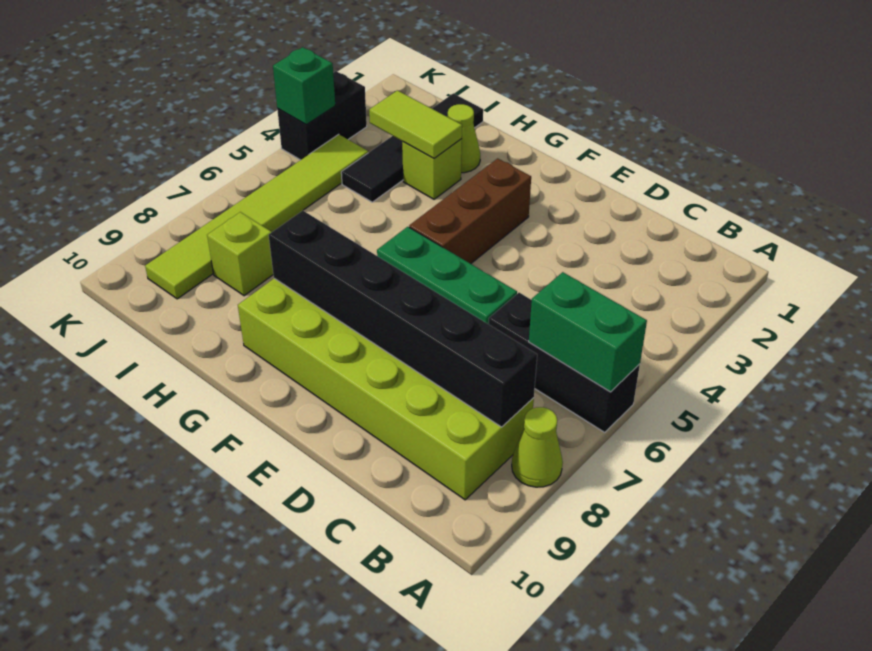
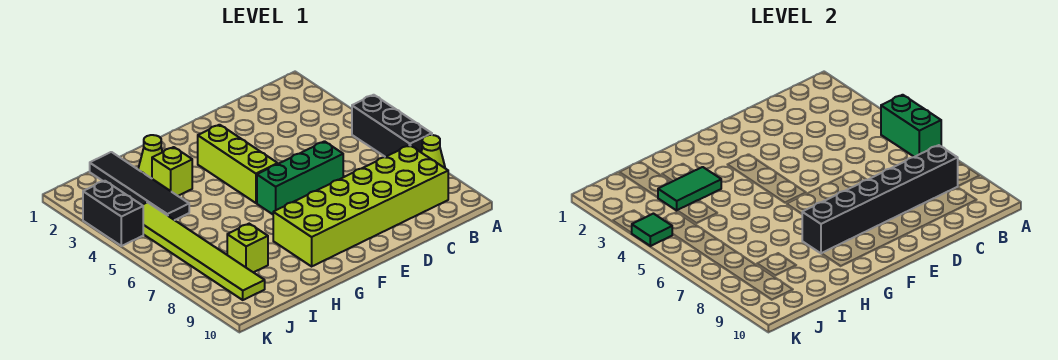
black 1x3 brick [489,293,640,433] -> black 1x3 brick turned to [352,95,432,157]
green 1x2 brick [529,272,647,392] -> green 1x2 brick turned to [881,95,941,157]
brown 1x3 brick [409,158,531,264] -> lime 1x3 brick [198,125,278,203]
lime 1x2 tile [369,90,462,158] -> green 1x2 tile [658,167,721,210]
green 1x1 brick [273,47,335,125] -> green 1x1 tile [632,214,672,246]

